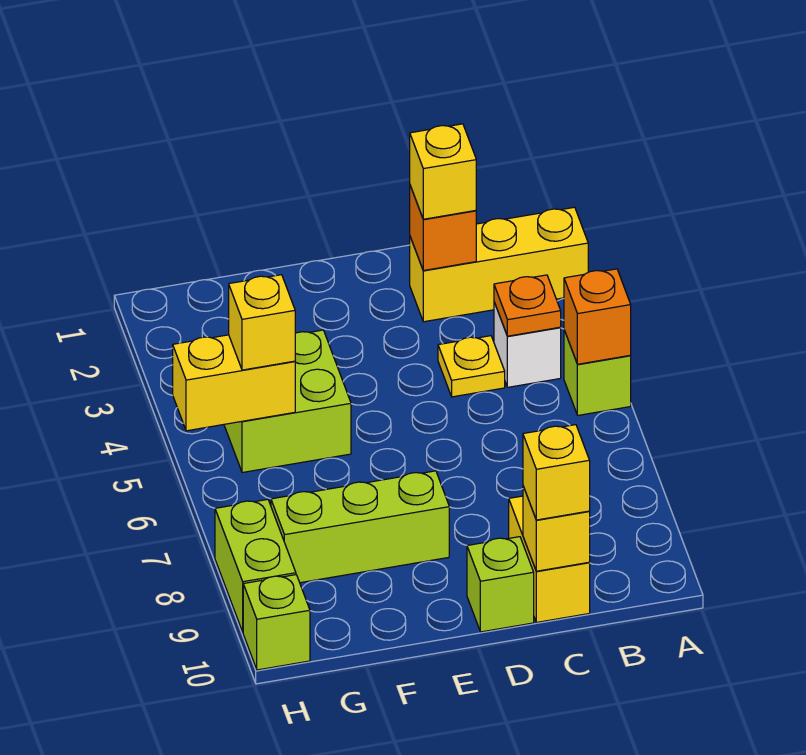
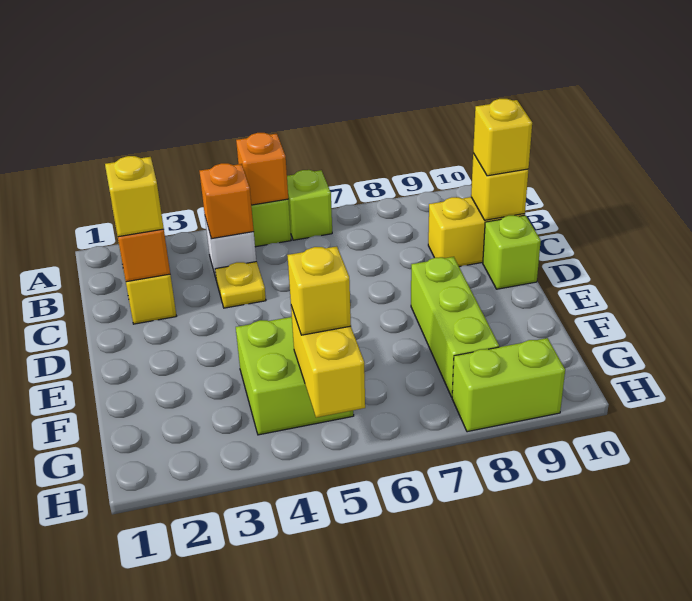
orange 1x1 plate [494,275,561,336] -> orange 1x1 brick [200,163,254,239]
lime 1x1 brick [243,575,310,670] -> lime 1x1 brick moved to [287,170,332,240]

